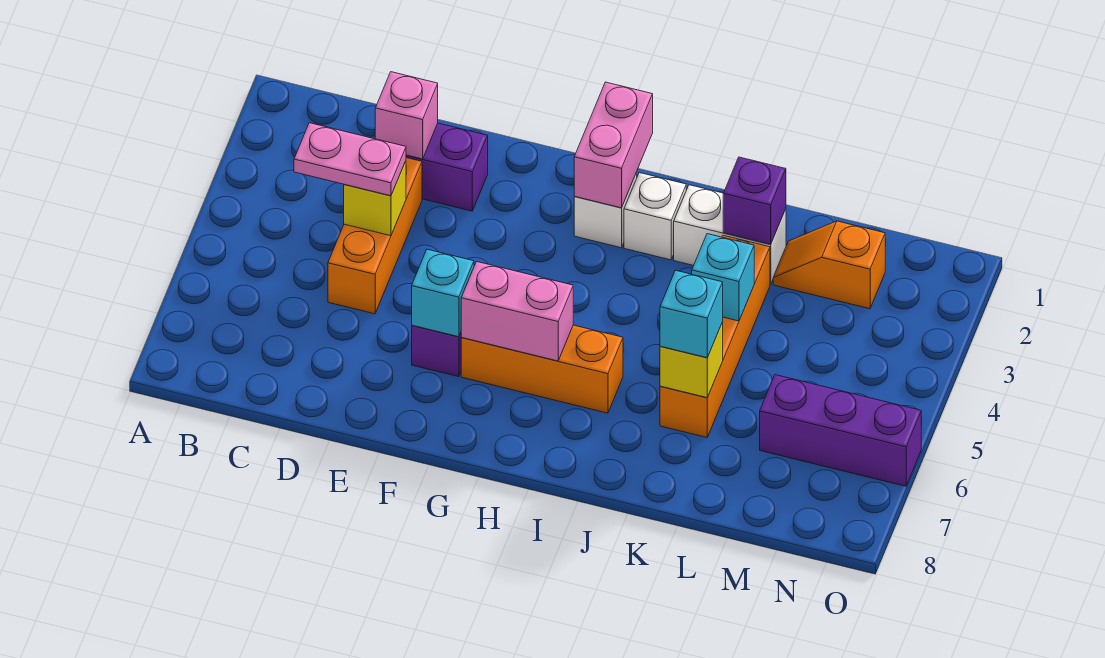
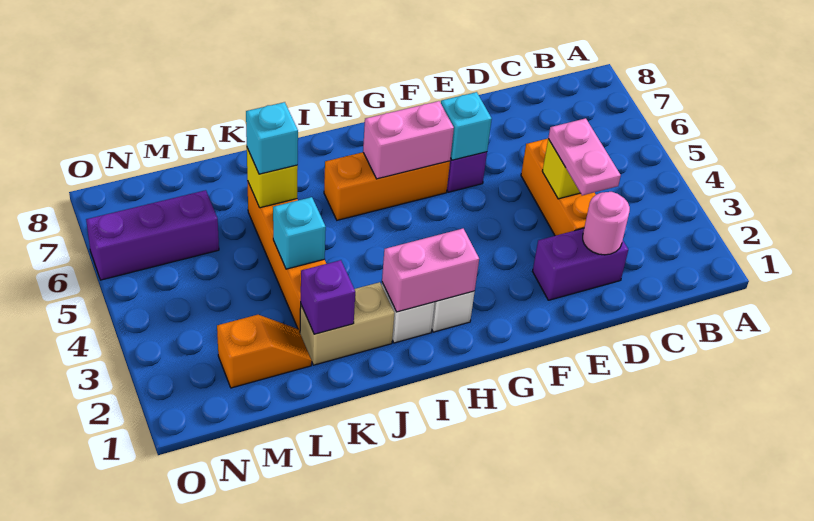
pink 1x2 plate [294,123,406,196] -> pink 1x2 plate turned to [548,118,621,195]
pink 1x1 brick [375,72,438,159] -> pink 1x1 round brick [583,192,630,255]
pink 1x2 brick [574,82,653,208] -> pink 1x2 brick turned to [382,229,479,312]
white 1x2 brick [674,185,786,284] -> tan 1x2 brick [300,282,394,365]

